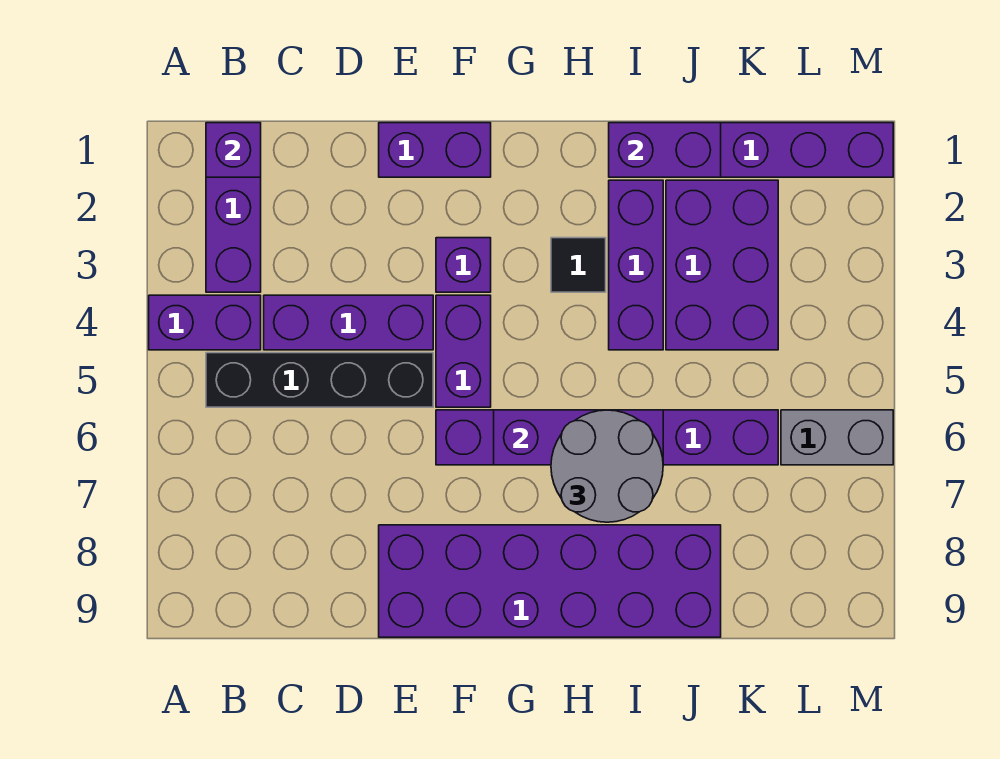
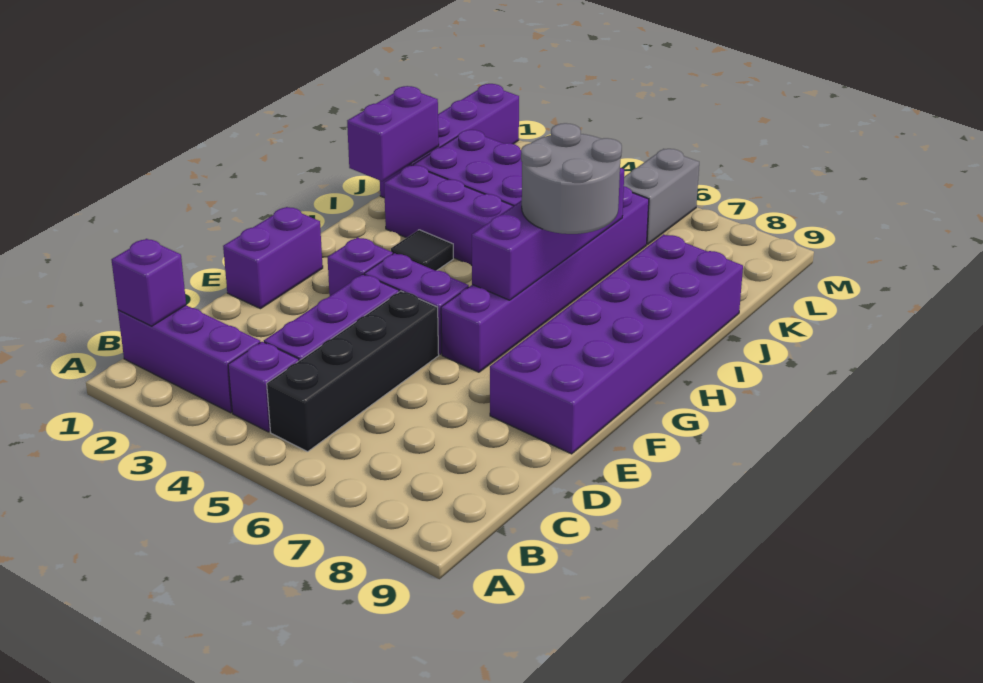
purple 1x2 brick [149,295,261,350] -> purple 1x1 brick [228,342,299,432]
purple 1x3 brick [494,410,663,465] -> purple 1x4 brick [472,168,624,300]

